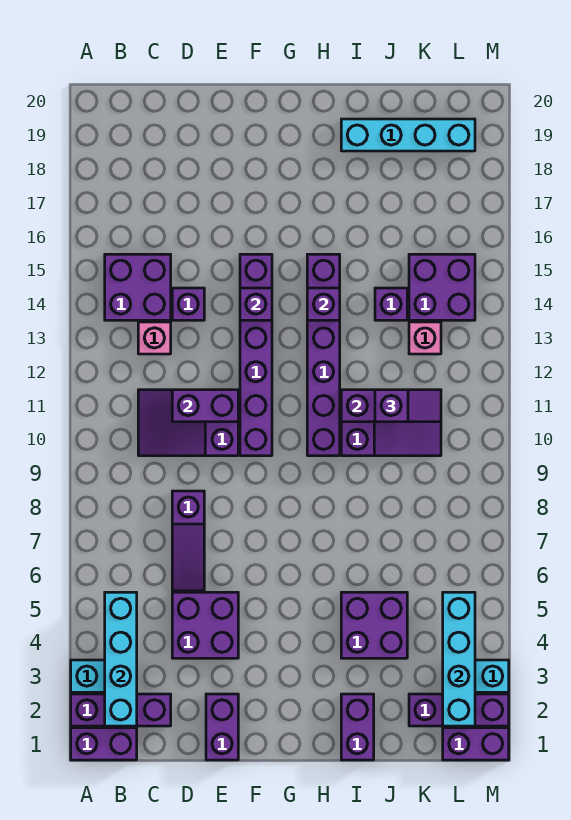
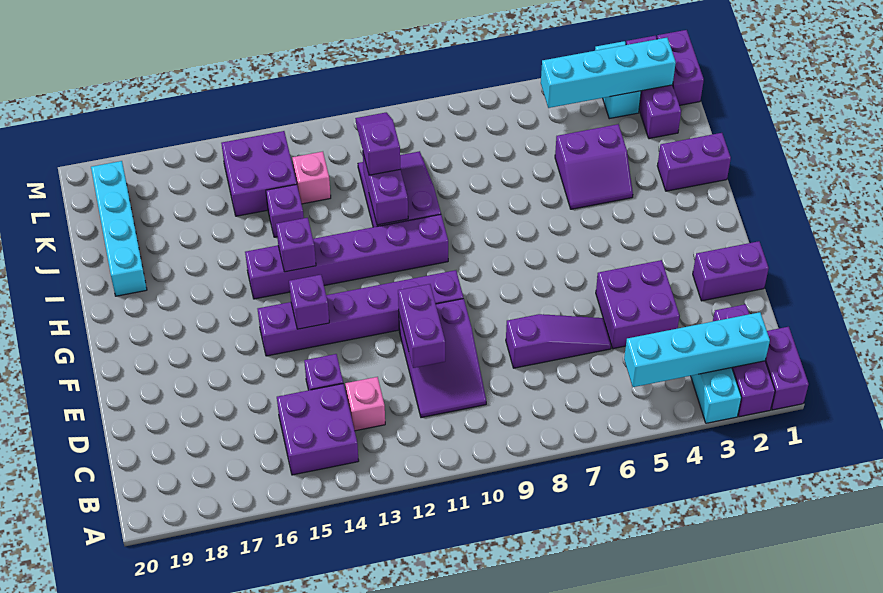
purple 2x2 brick [341,592,407,658] -> purple 2x2 slope [555,124,633,209]

